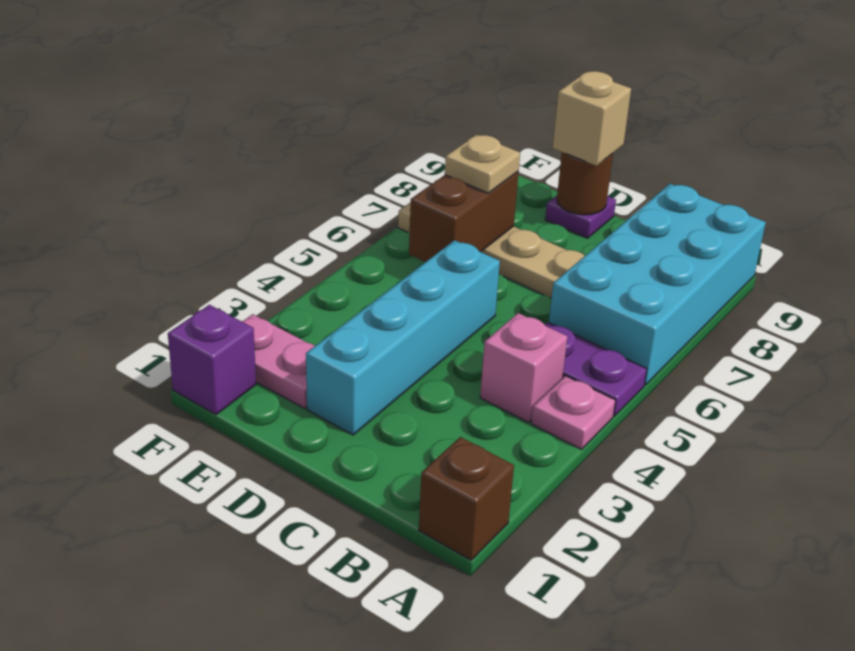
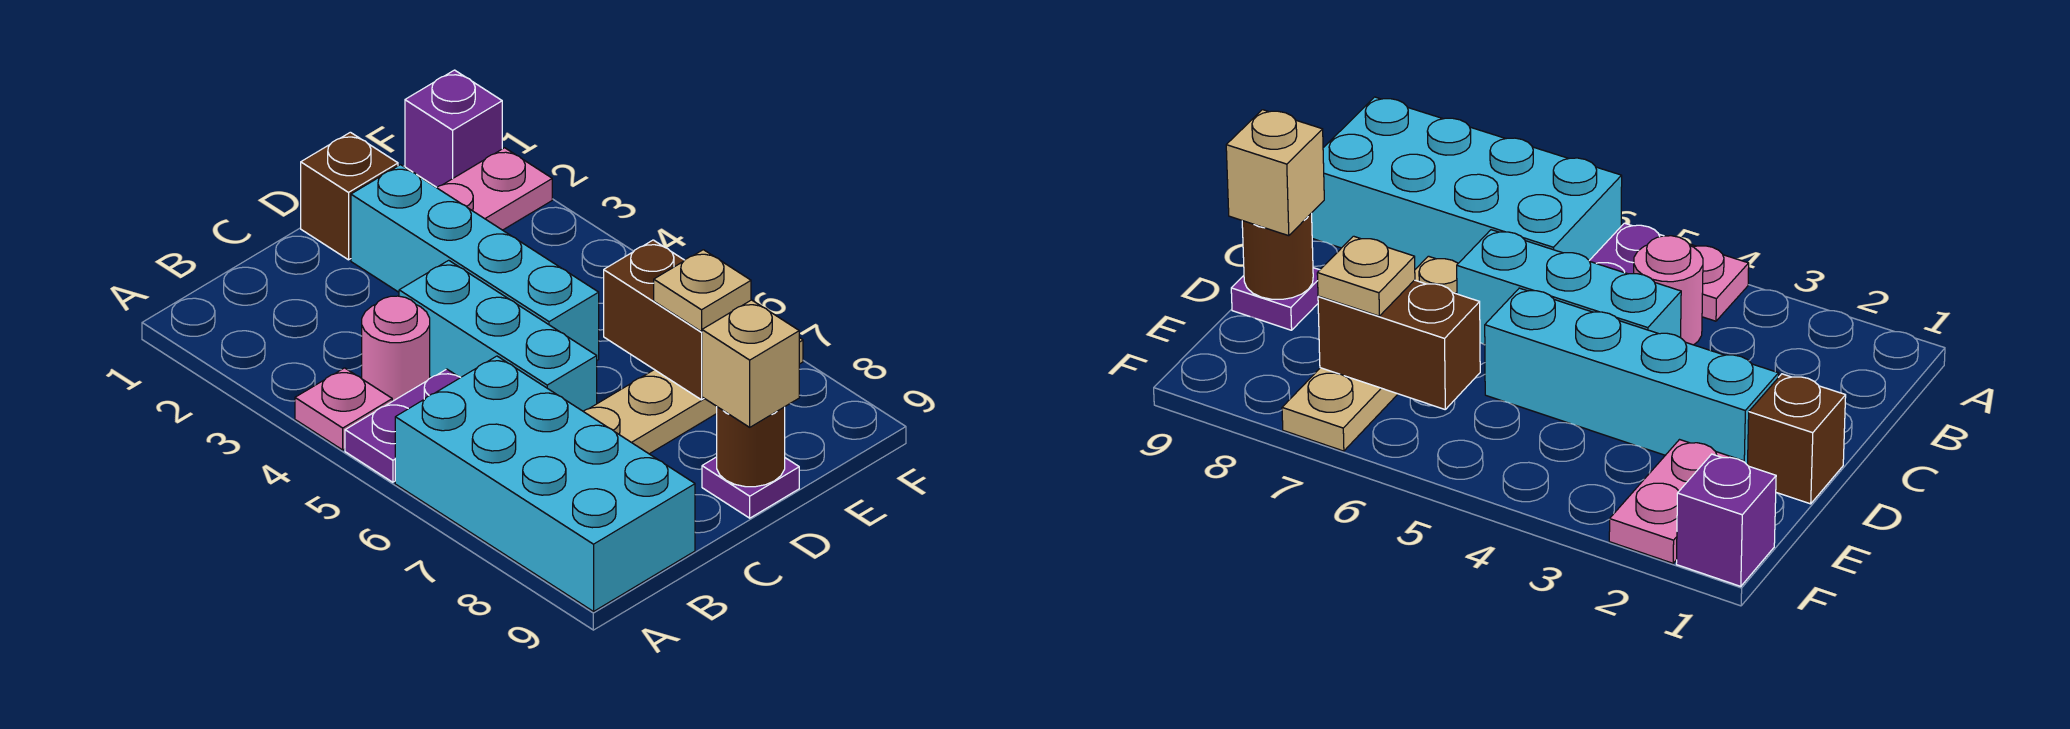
brown 1x1 brick [419,437,514,560] -> brown 1x1 brick moved to [301,132,398,260]
pink 1x1 brick [480,313,567,422] -> pink 1x1 round brick [362,296,430,401]
none -> cyan 1x3 brick [399,260,597,411]

